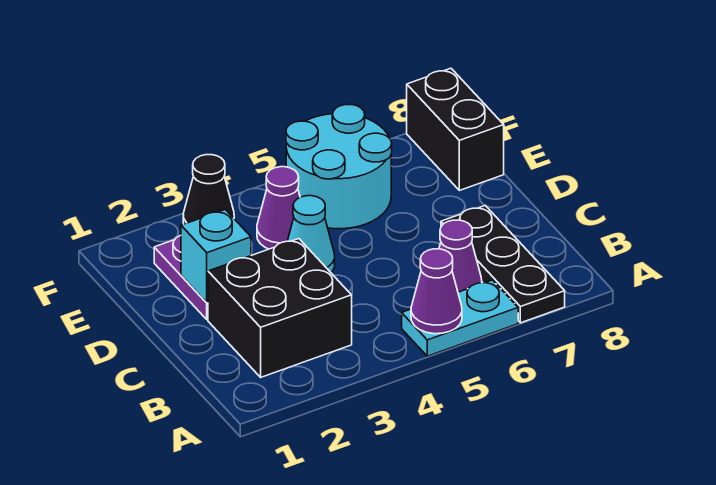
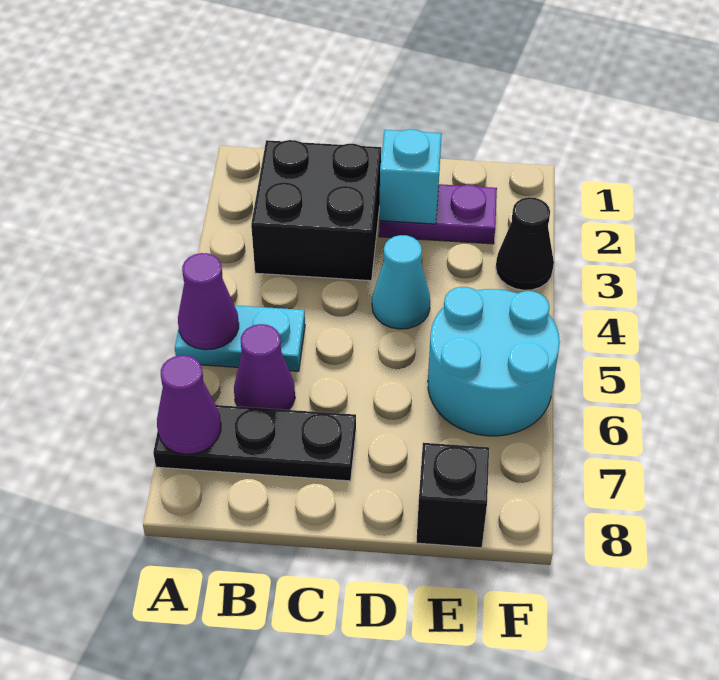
cyan 1x2 plate [402,280,518,356] -> cyan 1x2 plate turned to [175,305,305,371]
purple 1x1 cone [257,167,300,249] -> purple 1x1 cone moved to [157,355,221,454]
black 1x2 brick [407,68,504,190] -> black 1x1 brick [416,443,489,548]

